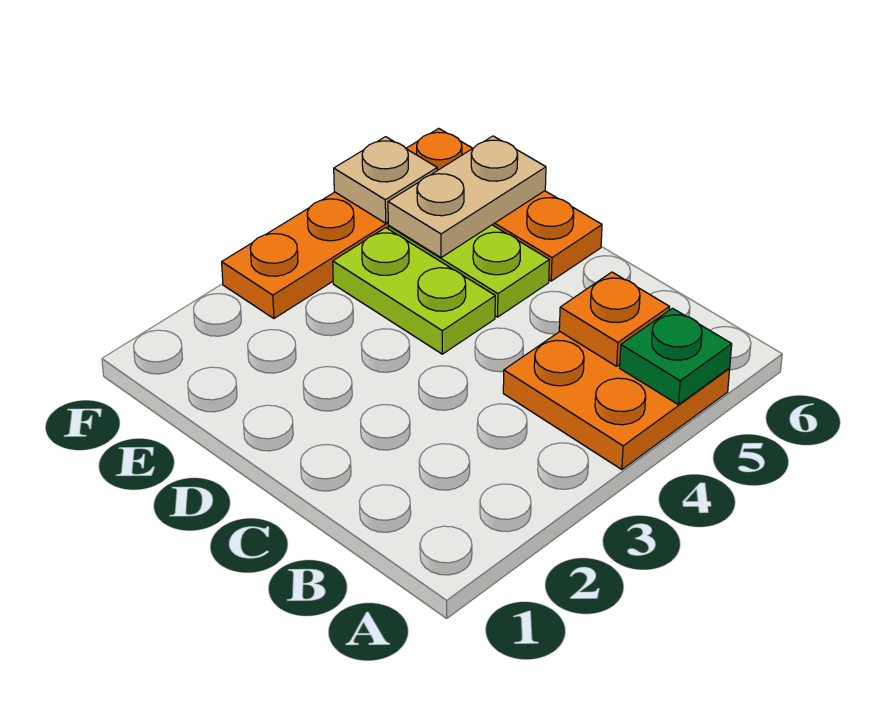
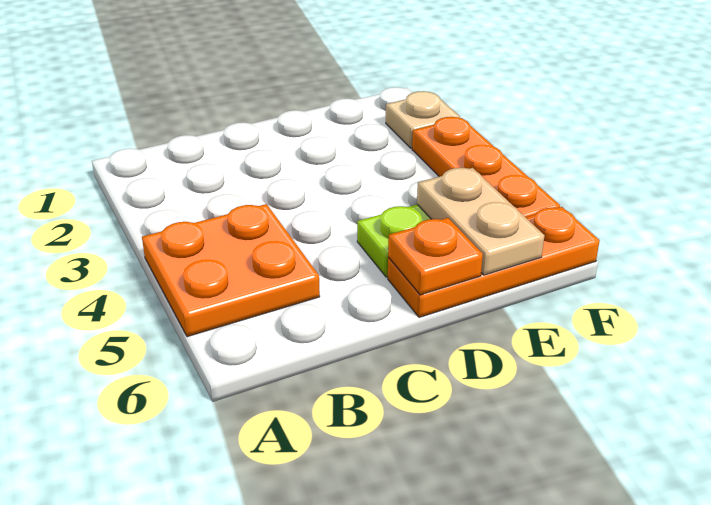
green 1x1 plate [620,308,732,405] -> none
orange 1x1 plate [559,272,669,366] -> orange 1x1 plate moved to [388,218,483,295]
lime 1x2 plate [333,228,495,354] -> none
tan 1x1 plate [334,137,437,223] -> tan 1x1 plate moved to [386,91,460,148]

